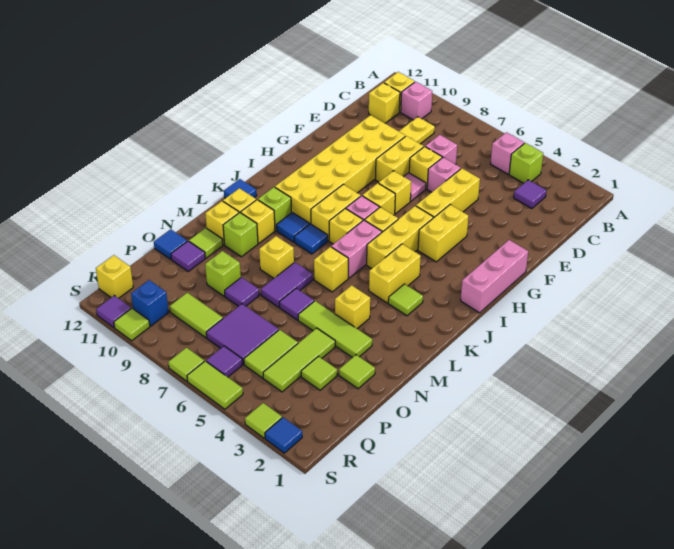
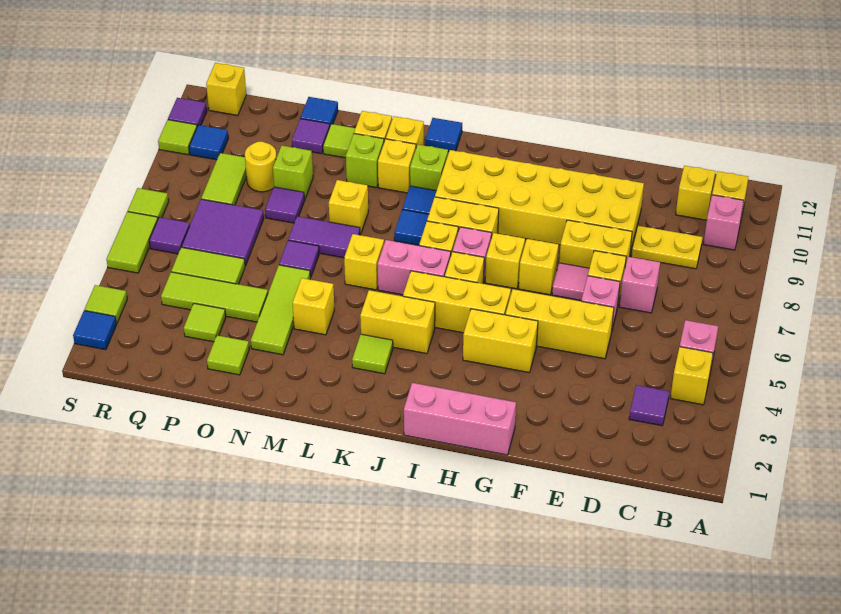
lime 1x1 brick [509,143,543,183] -> yellow 1x1 brick [670,347,713,405]
none -> yellow 1x1 round brick [245,142,277,192]
blue 1x1 brick [131,280,169,326] -> blue 1x1 tile [189,125,228,160]

